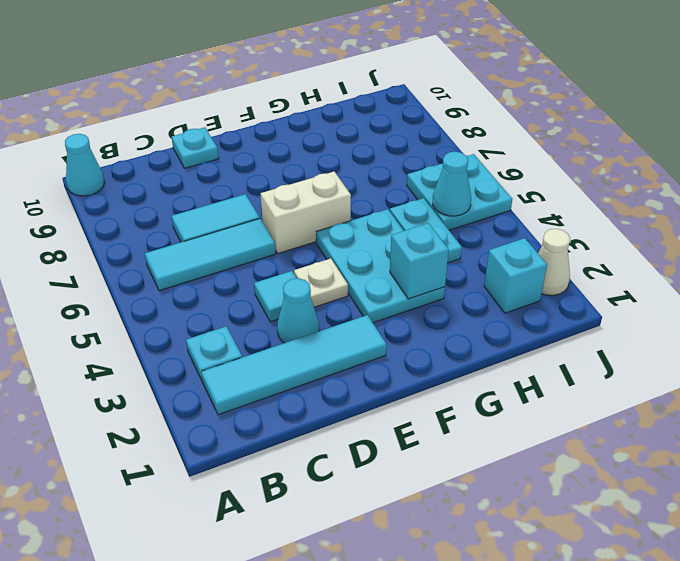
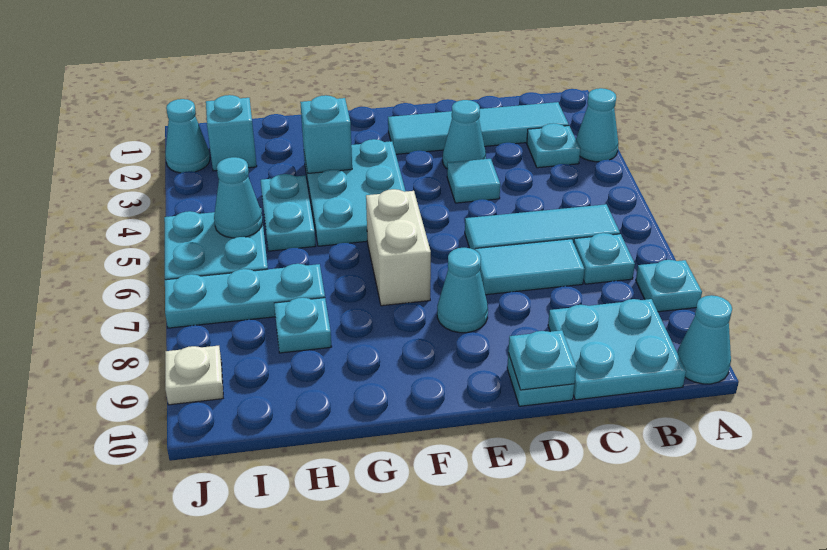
none -> cyan 1x1 cone [576,88,619,162]
none -> cyan 1x1 plate [636,260,702,312]
none -> cyan 1x1 plate [574,233,635,284]
none -> cyan 2x2 plate [548,299,686,400]
none -> cyan 1x1 plate [508,330,576,390]
white 1x1 plate [294,258,348,307] -> white 1x1 plate moved to [165,346,223,405]
white 1x2 brick [261,172,351,253] -> white 1x2 brick turned to [366,189,431,306]
none -> cyan 1x1 cone [437,248,488,333]
none -> cyan 1x3 plate [165,264,325,328]
none -> cyan 1x1 plate [274,298,332,353]
white 1x1 cone [538,229,570,295] -> cyan 1x1 cone [165,99,210,173]

